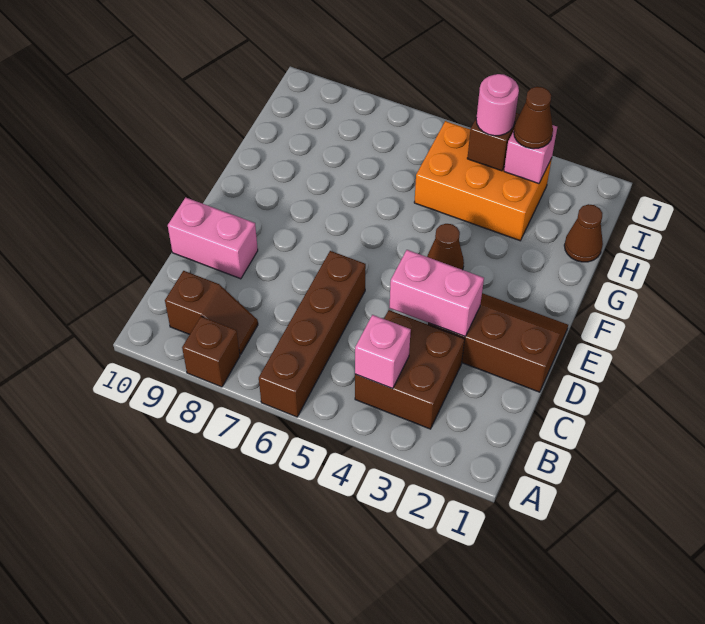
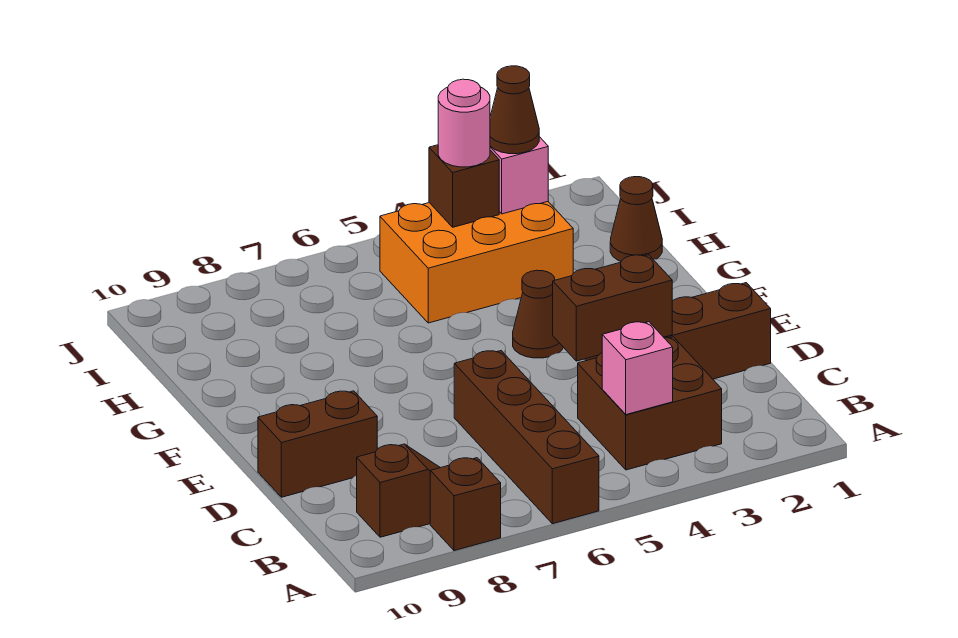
pink 1x2 brick [389,250,484,336] -> brown 1x2 brick [553,255,672,361]
pink 1x2 brick [168,197,258,279] -> brown 1x2 brick [258,391,377,497]

